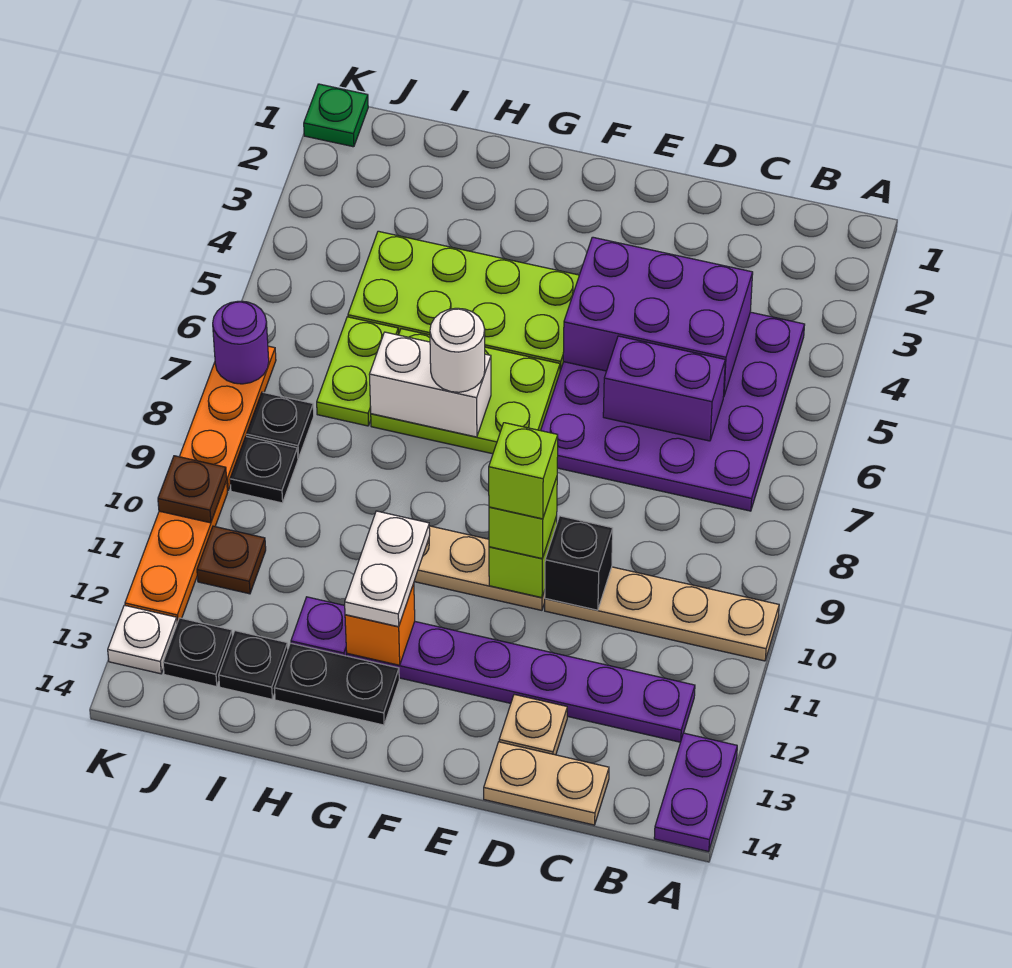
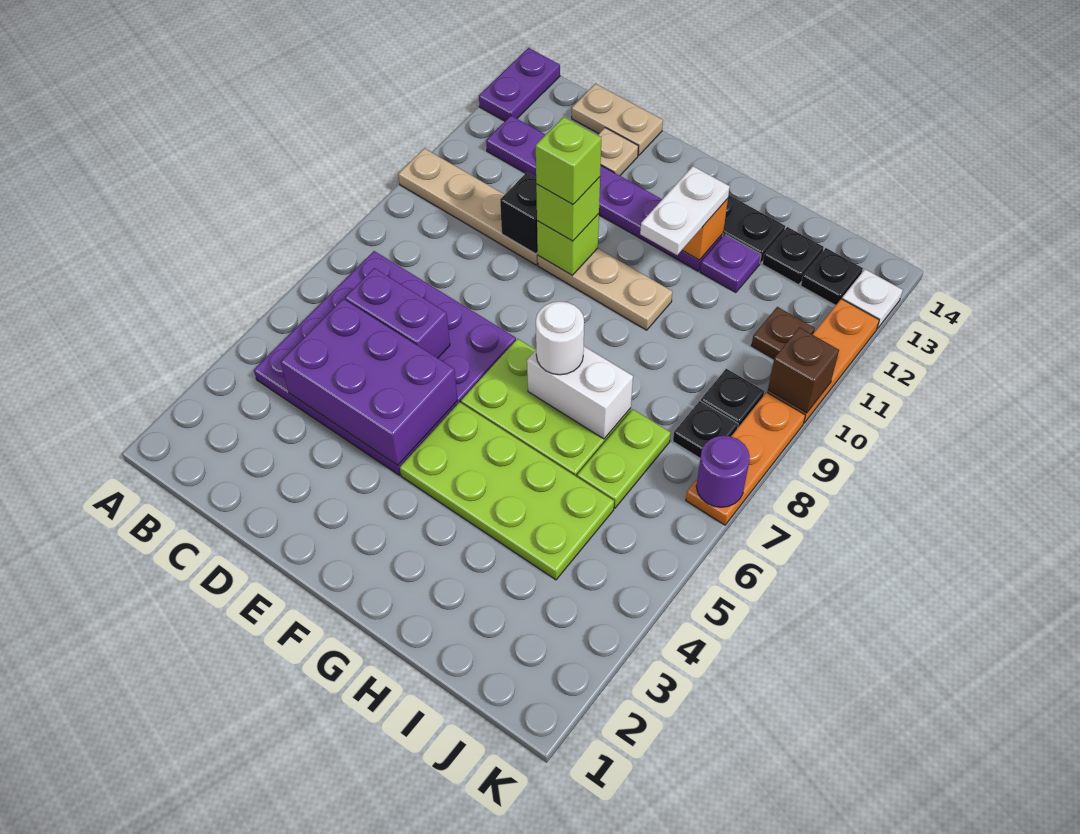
green 1x1 plate [304,84,368,147] -> none
brown 1x1 plate [158,456,227,523] -> brown 1x1 brick [768,327,839,413]

